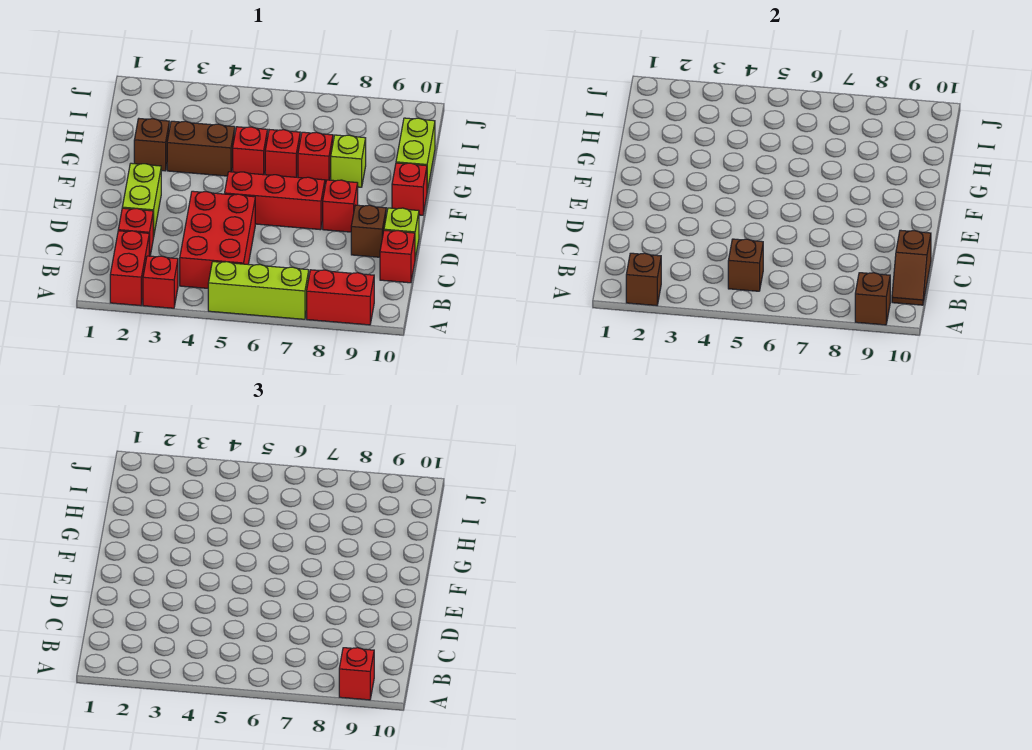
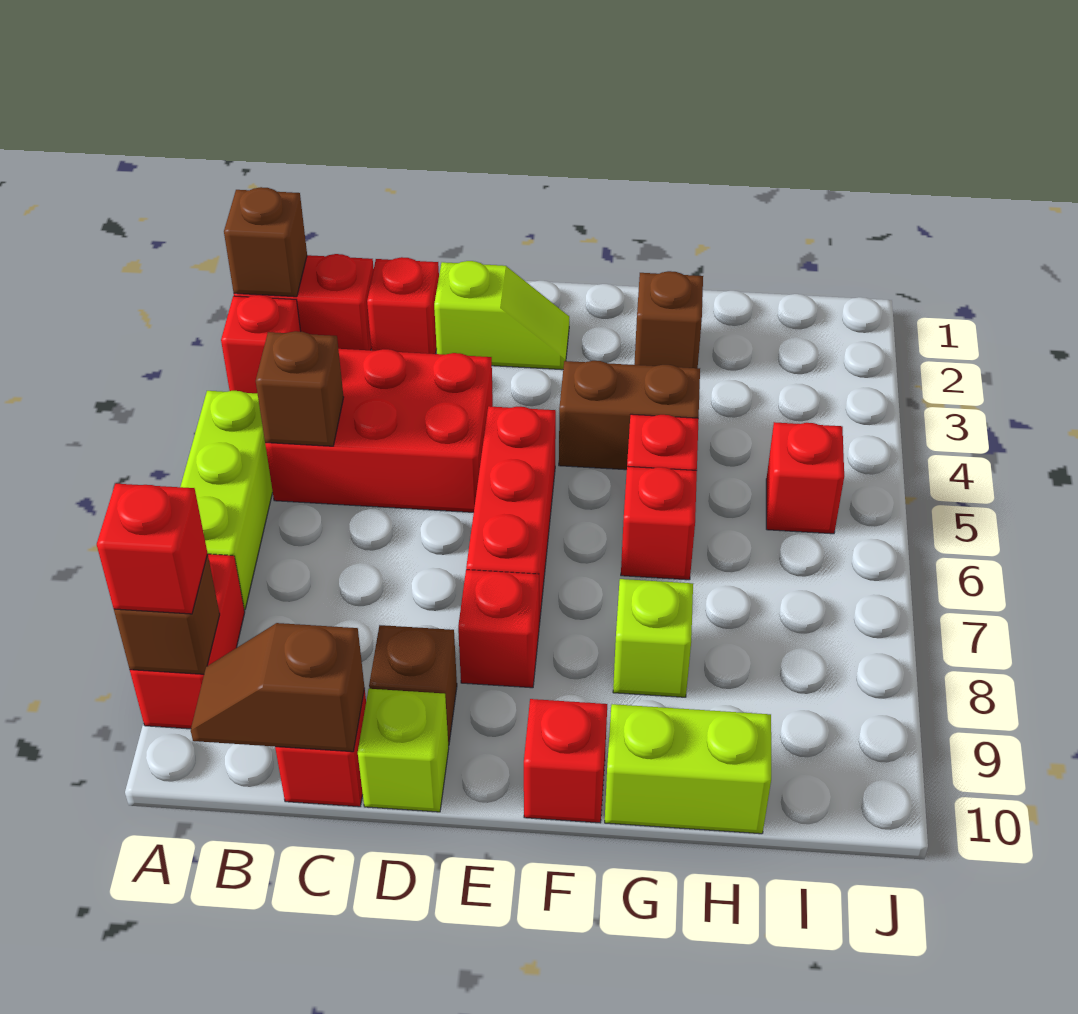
lime 1x2 brick [122,163,161,238] -> lime 1x2 slope [434,261,569,370]
brown 1x2 brick [167,121,235,176] -> brown 1x2 brick turned to [559,361,700,470]
red 1x1 brick [298,132,333,184] -> red 1x1 brick moved to [766,422,844,534]

